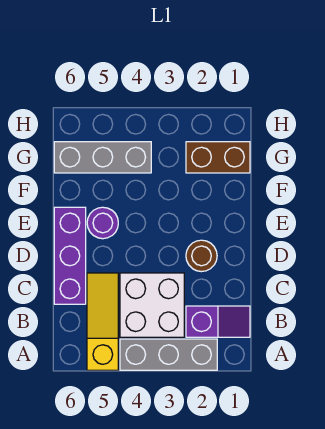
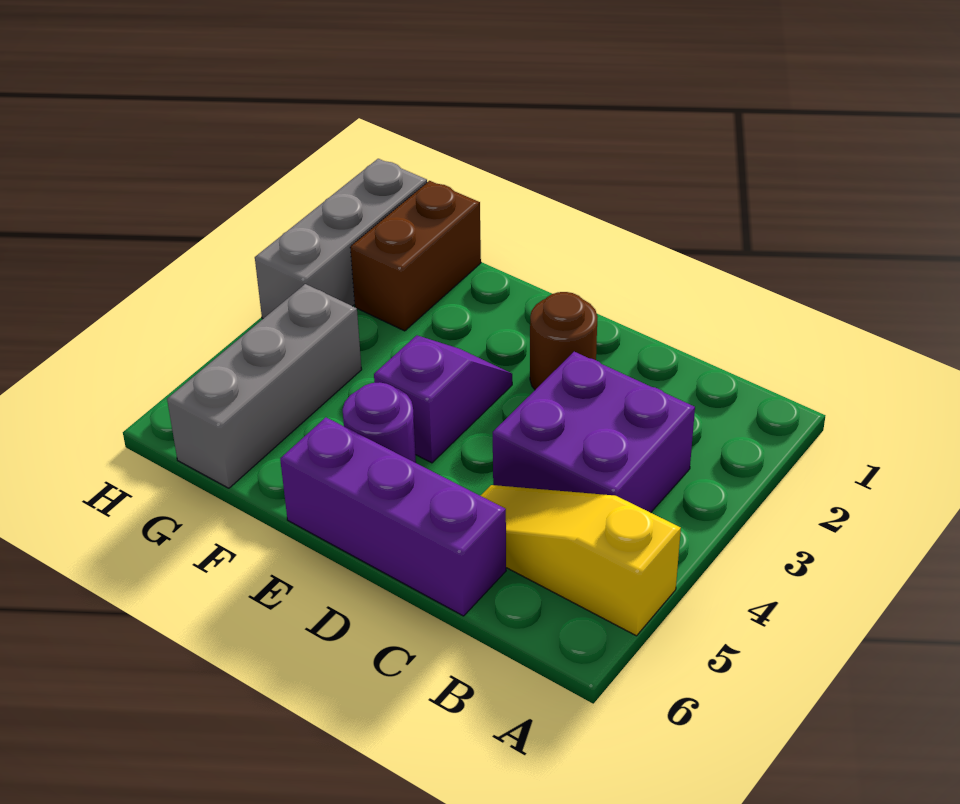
grey 1x3 brick [120,339,217,370] -> grey 1x3 brick moved to [255,159,427,319]
purple 1x2 slope [186,306,250,337] -> purple 1x2 slope moved to [374,335,512,463]
white 2x2 brick [120,273,184,337] -> purple 2x2 brick [493,352,695,513]

